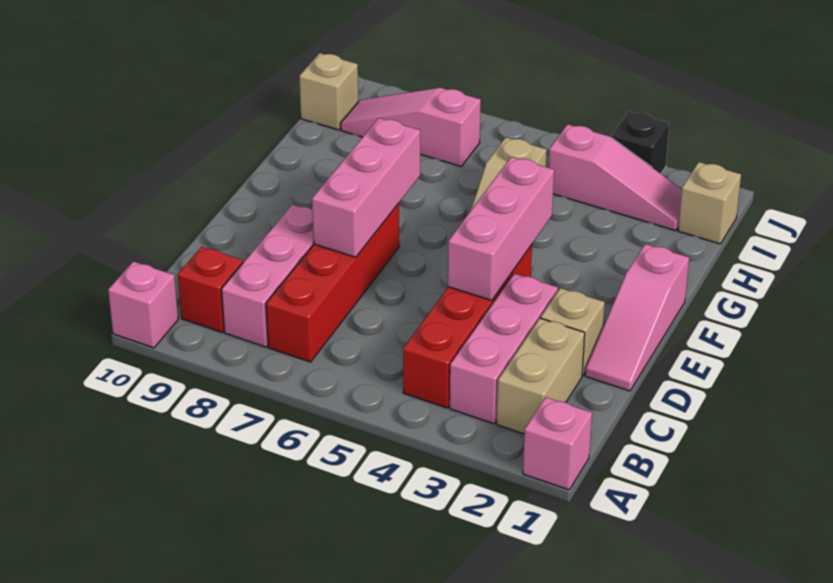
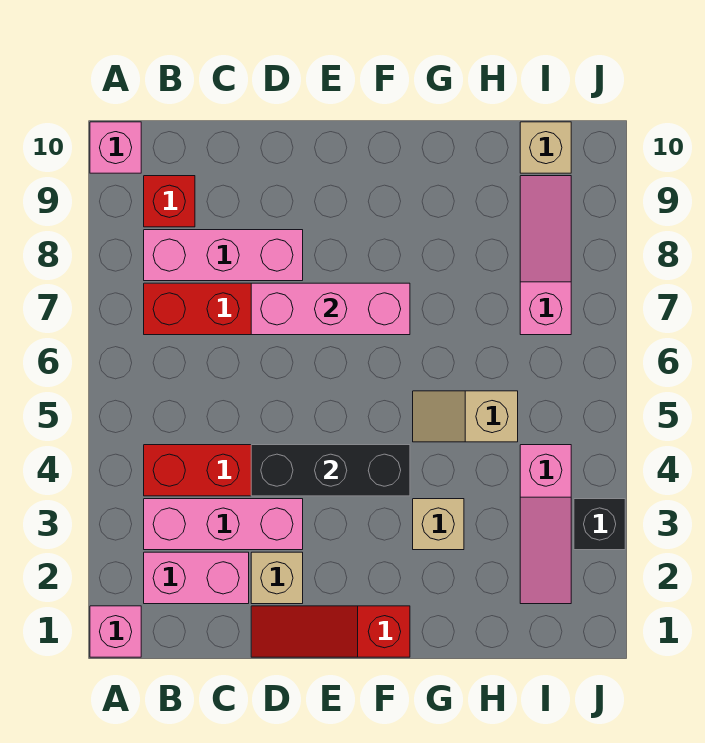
tan 1x2 brick [497,318,585,434] -> pink 1x2 brick [144,552,249,604]
pink 1x3 slope [585,244,689,391] -> red 1x3 slope [251,606,410,657]
pink 1x3 brick [448,157,554,300] -> black 1x3 brick [251,445,410,496]
tan 1x1 brick [678,162,741,244] -> tan 1x1 brick moved to [413,499,464,550]

